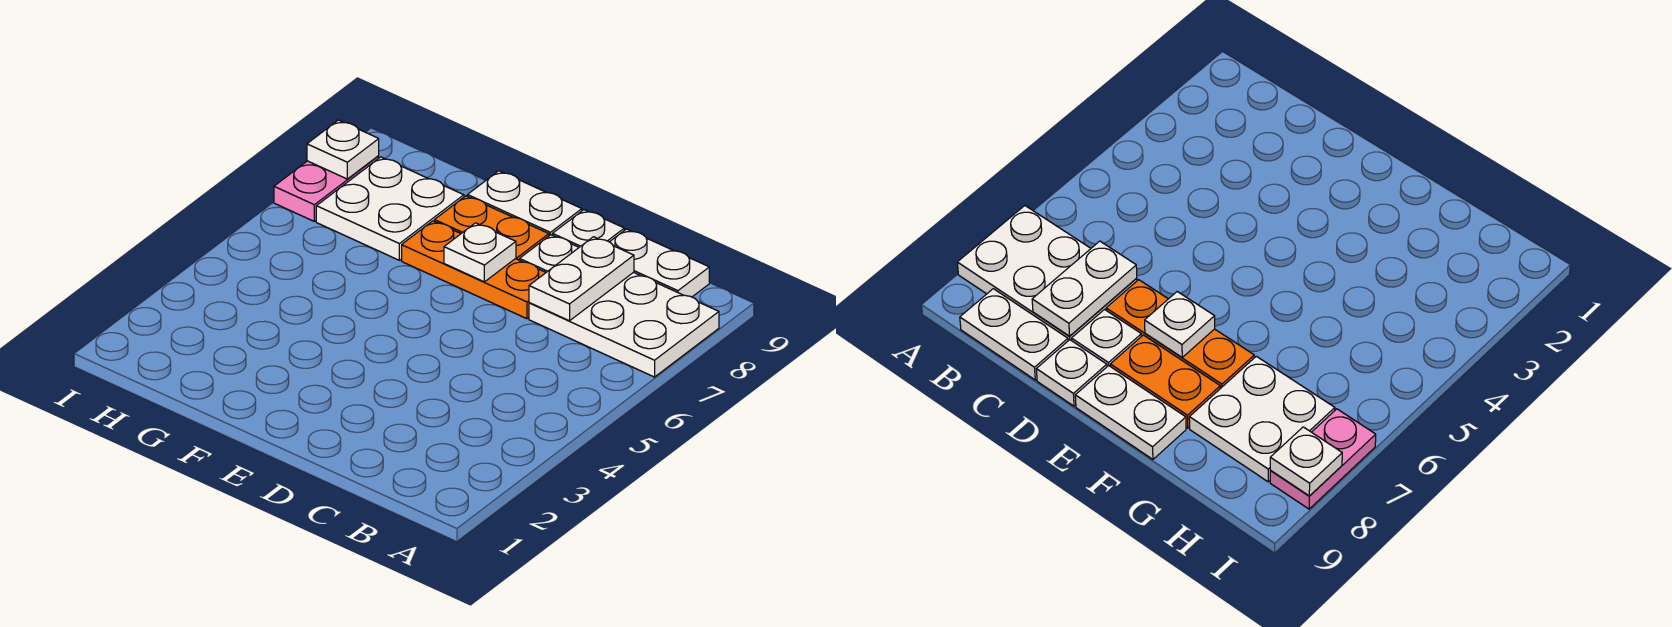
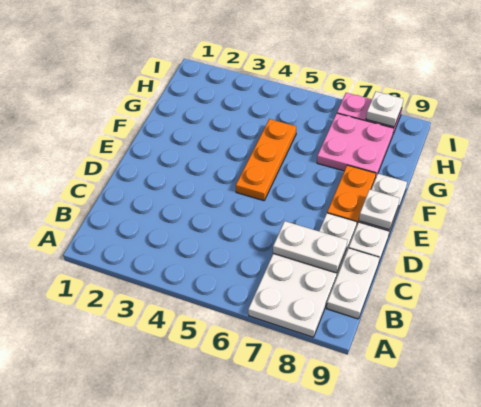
orange 1x3 plate [402,221,546,319] -> orange 1x3 plate moved to [236,119,296,201]
white 1x1 plate [444,223,516,282] -> white 1x1 plate moved to [359,189,400,230]
white 2x2 plate [316,157,464,260] -> pink 2x2 plate [317,113,394,179]

